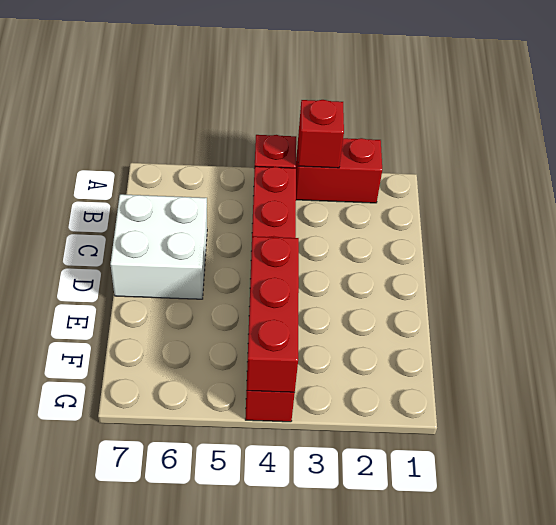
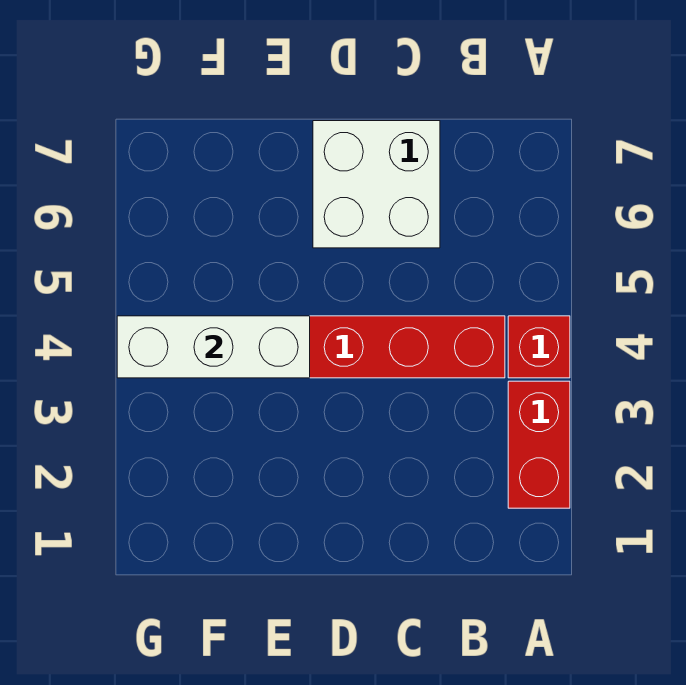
red 1x1 brick [298,100,344,168] -> none
red 1x3 brick [247,236,299,392] -> white 1x3 brick [117,316,310,378]

